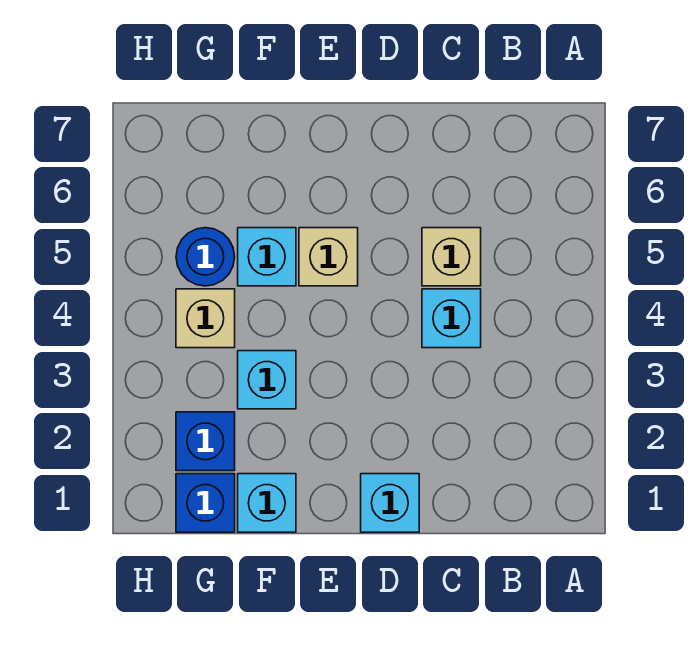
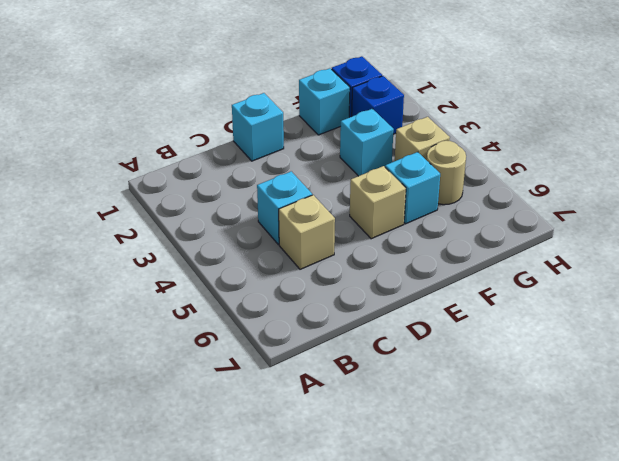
blue 1x1 round brick [176,228,235,286] -> tan 1x1 round brick [427,141,466,205]

